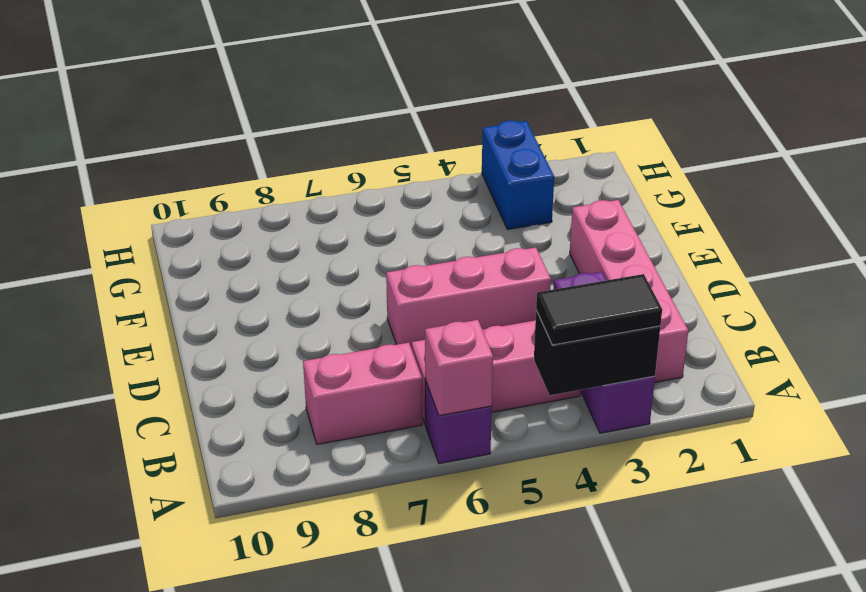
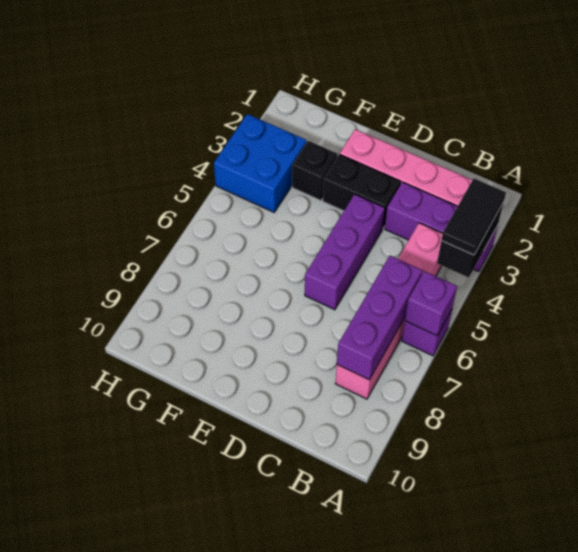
pink 1x1 brick [425,320,493,416] -> purple 1x1 brick [405,271,457,336]
none -> purple 1x3 brick [337,256,422,380]
none -> black 1x2 brick [323,154,401,228]
pink 1x3 brick [386,247,551,349] -> purple 1x3 brick [305,194,385,310]
none -> black 1x1 brick [292,141,338,201]
blue 1x2 brick [482,121,554,230] -> blue 2x2 brick [214,114,307,212]

